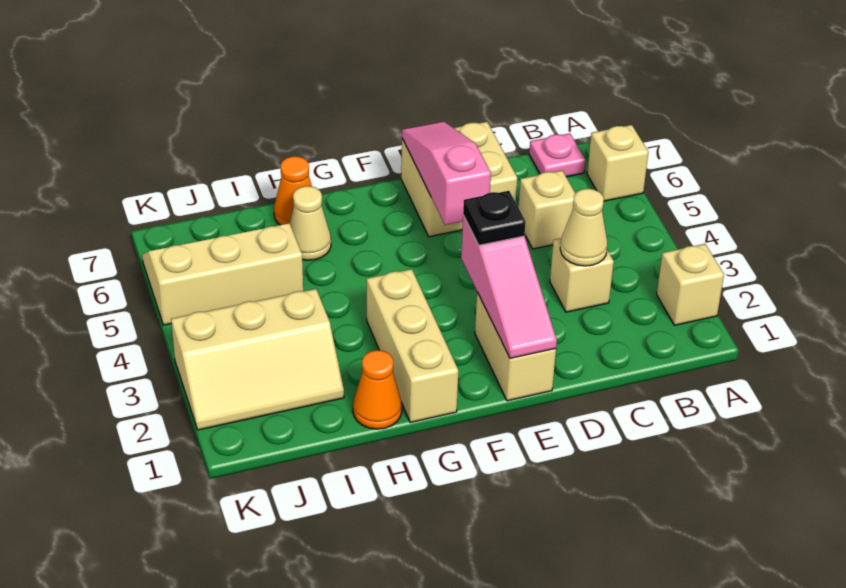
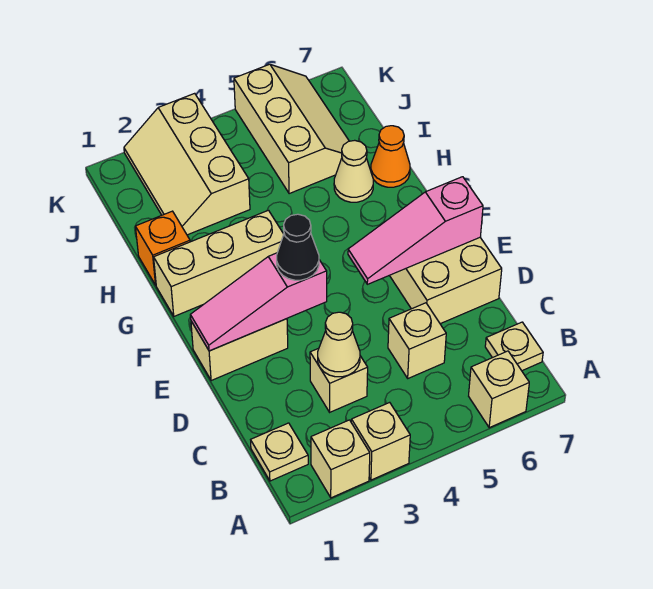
none -> tan 1x1 brick [351,402,410,480]
none -> tan 1x1 plate [251,423,308,481]
pink 1x1 plate [529,134,586,177] -> tan 1x1 plate [485,322,543,371]
black 1x1 plate [463,191,526,245] -> black 1x1 cone [277,214,319,280]
pink 1x3 slope [402,122,491,225] -> pink 1x3 slope turned to [348,177,483,284]
orange 1x1 cone [353,350,402,429] -> orange 1x1 brick [135,211,190,285]

